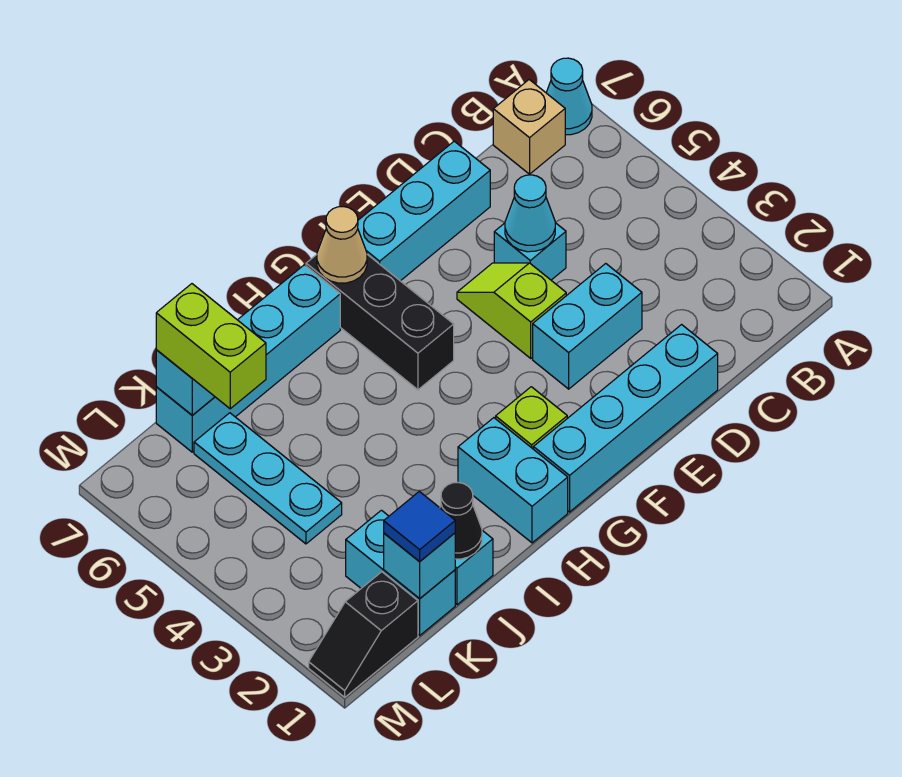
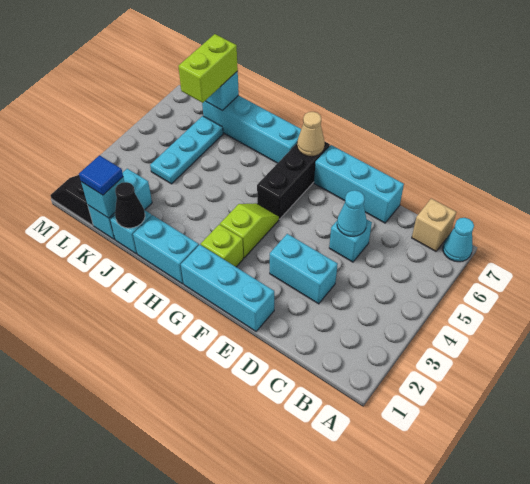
cyan 1x4 brick [533,325,718,512] -> cyan 1x3 brick [181,245,274,331]
lime 1x2 slope [457,263,566,358] -> lime 1x2 slope moved to [220,203,279,258]
cyan 1x2 brick [458,418,568,543] -> cyan 1x2 brick turned to [133,215,199,284]

